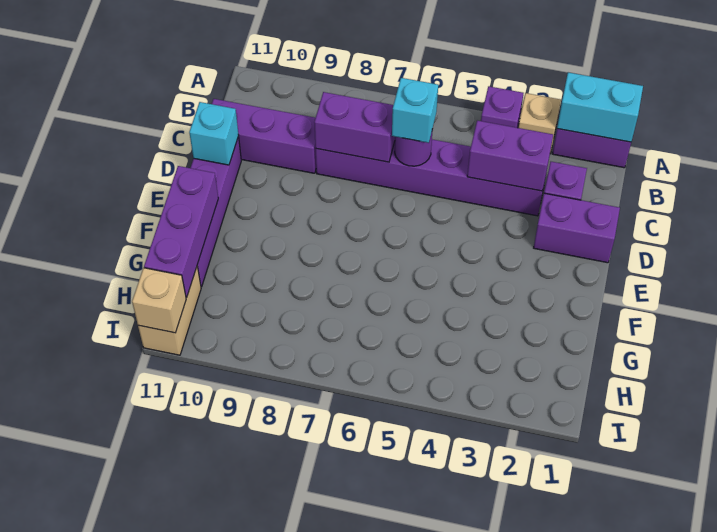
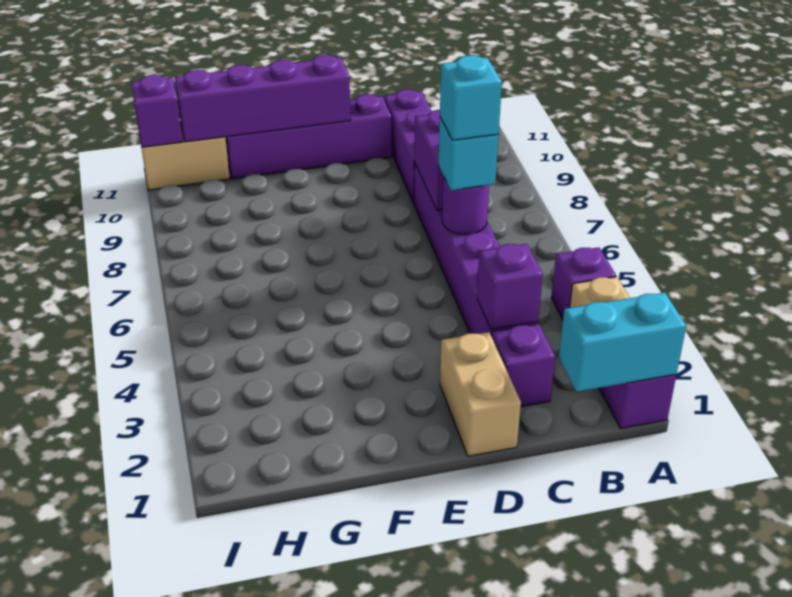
cyan 1x2 brick [557,72,643,142] -> cyan 1x2 brick turned to [559,293,686,392]
purple 1x2 brick [467,120,553,191] -> purple 1x1 brick [477,244,543,329]
purple 1x2 brick [534,193,620,263] -> tan 1x2 brick [440,332,521,456]
cyan 1x1 brick [189,102,239,165] -> cyan 1x1 brick moved to [440,55,502,140]
purple 1x3 brick [144,166,218,298] -> purple 1x4 brick [175,55,351,142]
tan 1x1 brick [132,268,186,333] -> purple 1x1 brick [131,75,183,147]

